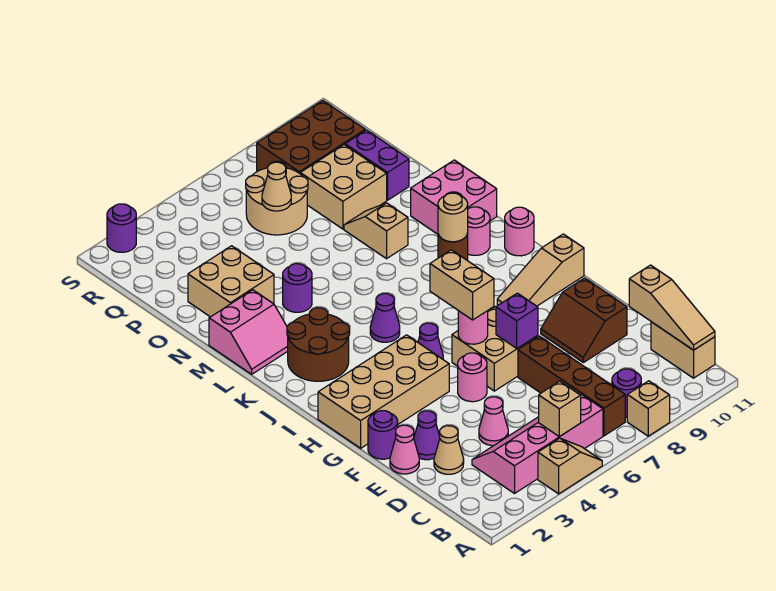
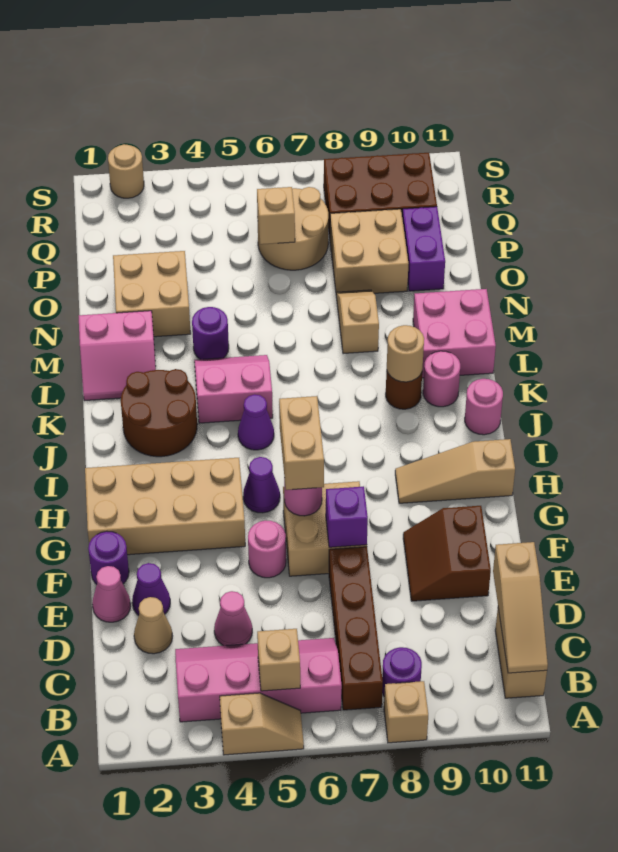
none -> pink 2x2 slope [194,355,273,423]
tan 1x1 cone [262,162,291,211] -> tan 1x1 brick [257,187,295,244]
purple 1x1 round brick [107,204,136,252] -> tan 1x1 round brick [108,144,144,198]

